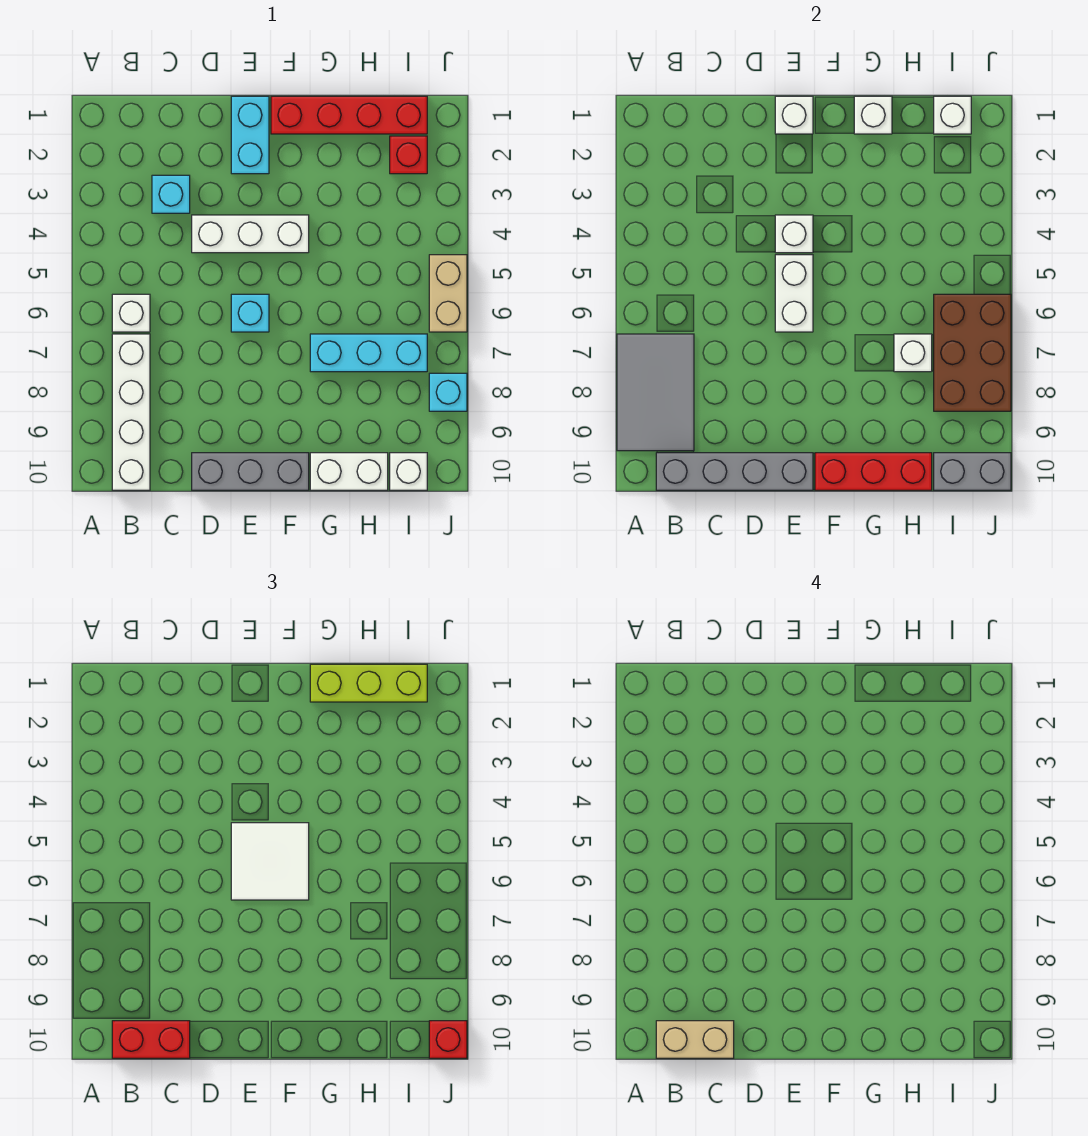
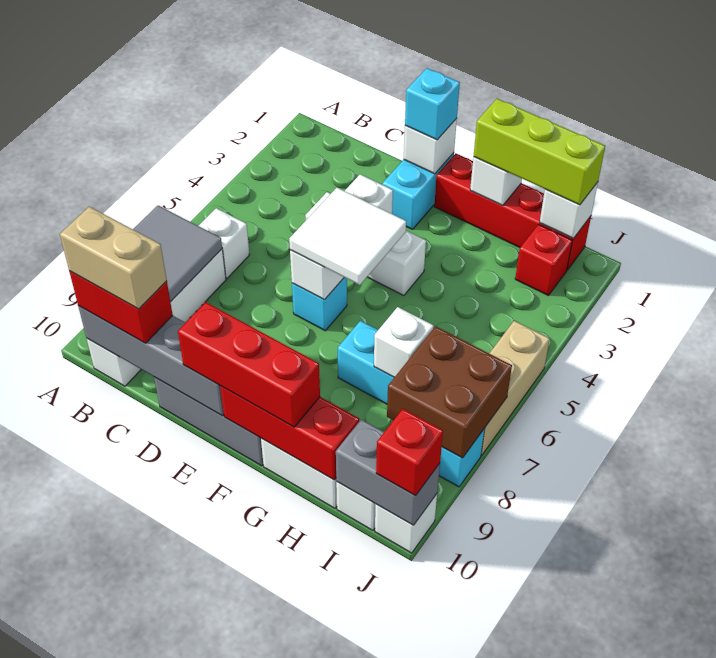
cyan 1x1 brick [152,175,190,213] -> cyan 1x1 brick moved to [405,68,460,140]
none -> red 1x3 brick [178,302,320,427]
brown 2x3 brick [934,294,1011,411] -> brown 2x2 brick [387,326,512,458]
tan 1x2 brick [429,255,467,332] -> tan 1x3 brick [481,321,550,455]
none -> white 1x1 brick [375,494,437,553]

